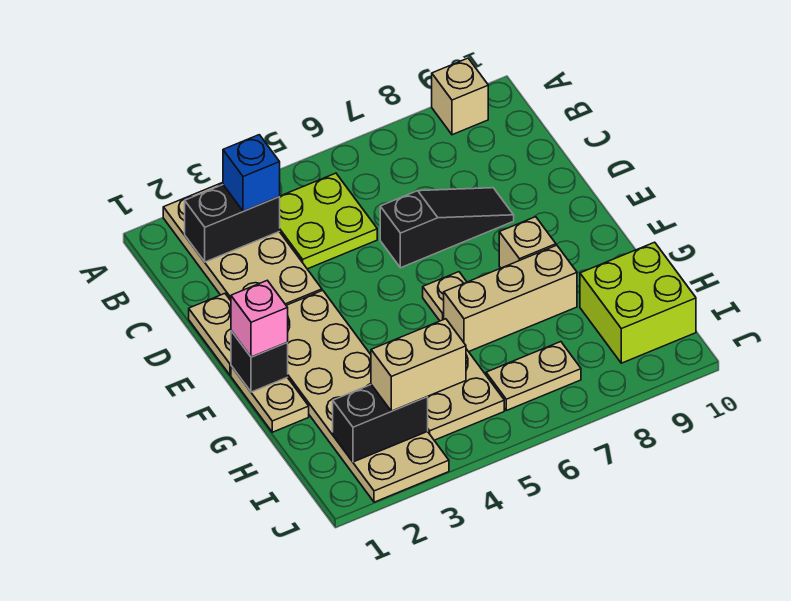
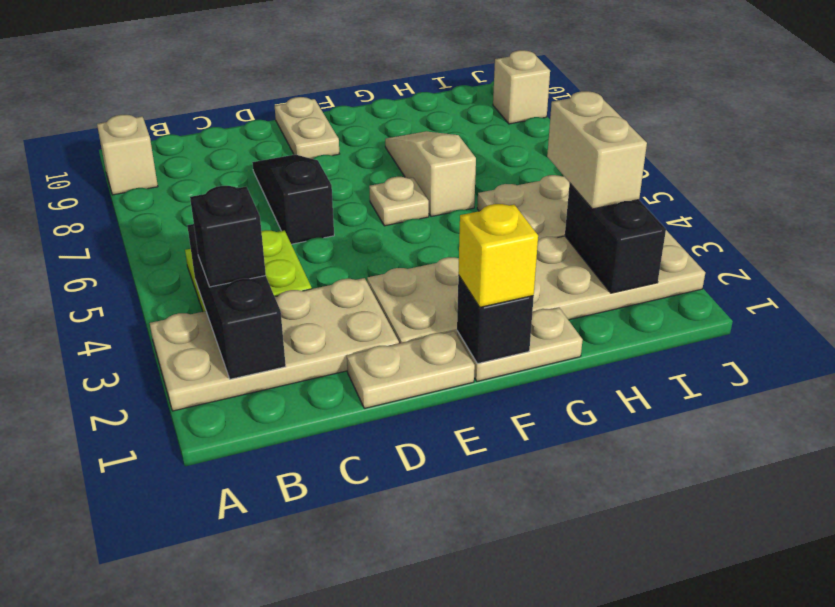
black 1x2 brick [185,185,280,262] -> black 1x3 brick [187,224,286,379]
blue 1x1 brick [223,135,280,211] -> black 1x1 brick [190,186,266,287]
pink 1x1 brick [231,280,288,357] -> yellow 1x1 brick [458,204,538,307]
tan 1x1 brick [499,217,556,268] -> tan 1x1 brick moved to [493,50,550,124]
tan 1x3 brick [444,245,577,352] -> tan 1x3 slope [385,131,476,217]
lime 2x2 brick [580,242,696,363] -> none
tan 1x2 plate [486,342,581,411] -> tan 1x2 plate moved to [275,97,339,159]

